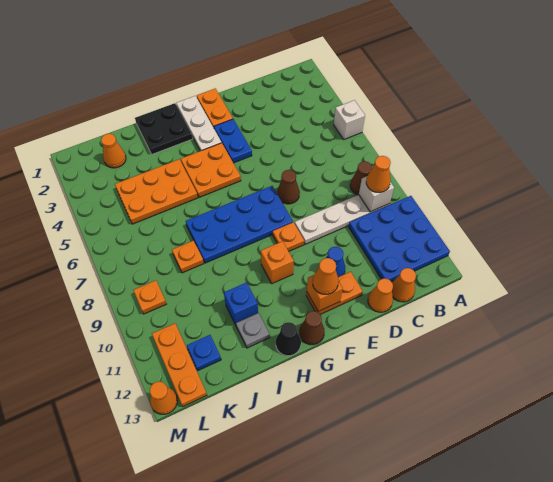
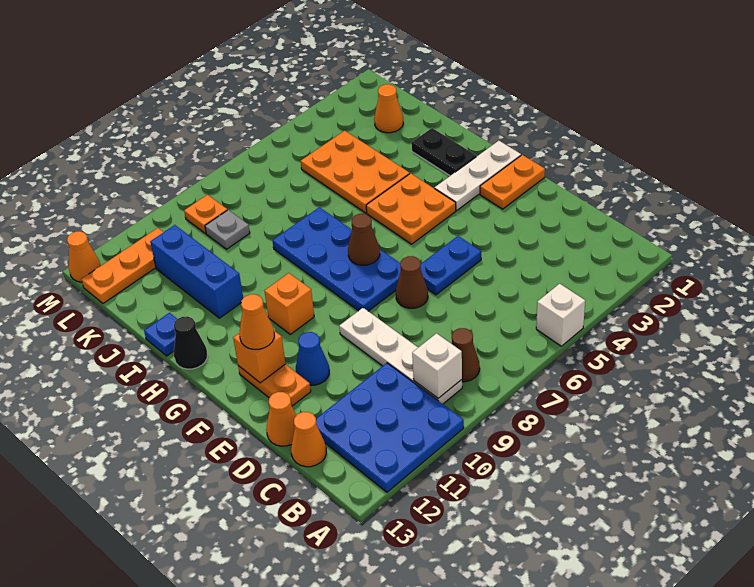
orange 1x1 cone [366,156,391,193] -> none
blue 1x2 plate [214,119,252,163] -> blue 1x2 plate moved to [421,236,481,295]
orange 1x1 plate [273,222,304,251] -> none
brown 1x1 cone [299,311,325,345] -> brown 1x1 cone moved to [348,214,380,265]
black 2x2 plate [135,103,193,154] -> black 1x2 plate [411,128,476,176]
blue 1x1 brick [224,282,258,325] -> blue 1x3 brick [150,225,243,318]
grey 1x1 plate [236,313,270,348] -> grey 1x1 plate moved to [205,210,250,249]
orange 1x1 plate [172,241,204,273] -> none
blue 1x1 plate [187,335,221,370] -> blue 1x1 plate moved to [144,313,177,356]

